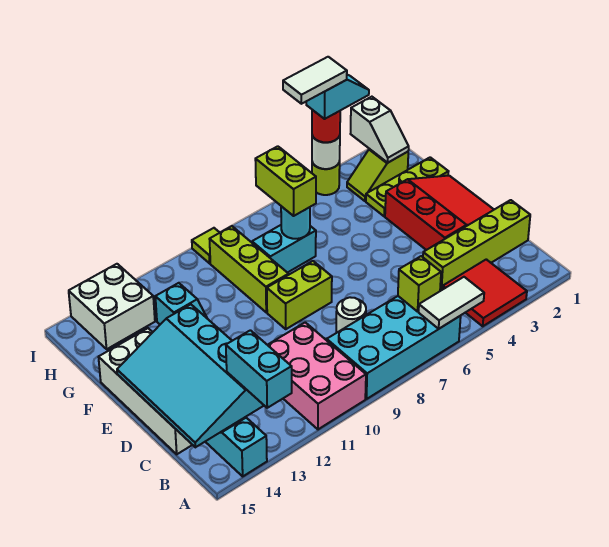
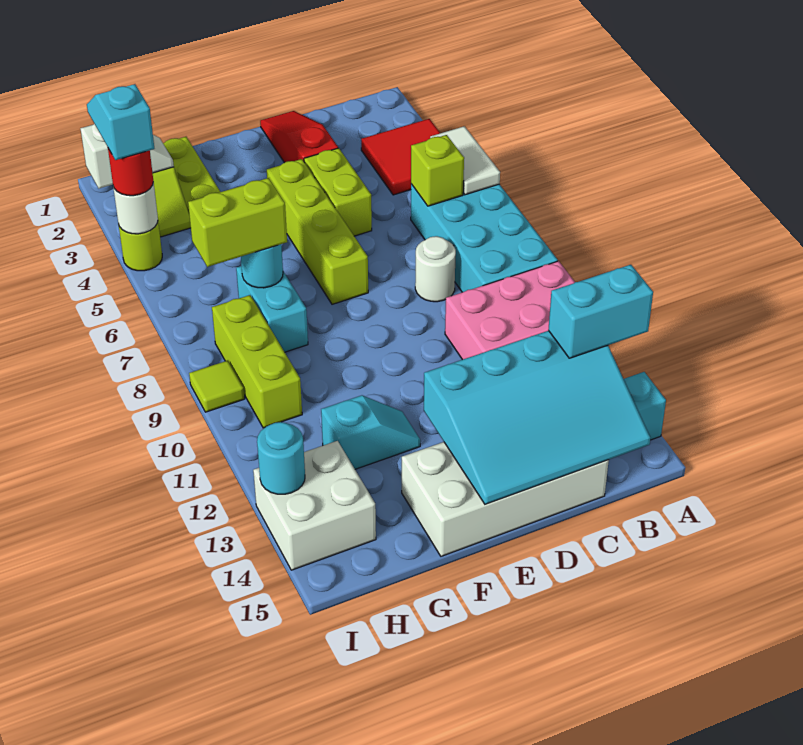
lime 1x4 brick [423,200,530,291] -> lime 1x4 brick moved to [267,159,368,304]
red 3x3 slope [385,176,494,250] -> red 1x3 slope [260,111,338,163]
lime 1x2 brick [267,261,332,329] -> lime 1x2 brick moved to [304,148,372,236]
lime 1x3 brick [210,226,289,312] -> lime 1x3 brick turned to [212,295,302,428]
white 1x2 tile [283,57,347,104] -> none
none -> cyan 1x1 round brick [257,422,305,494]

